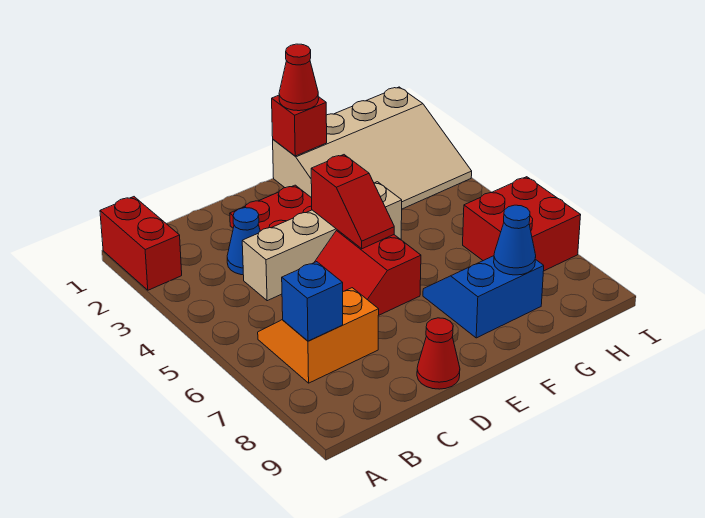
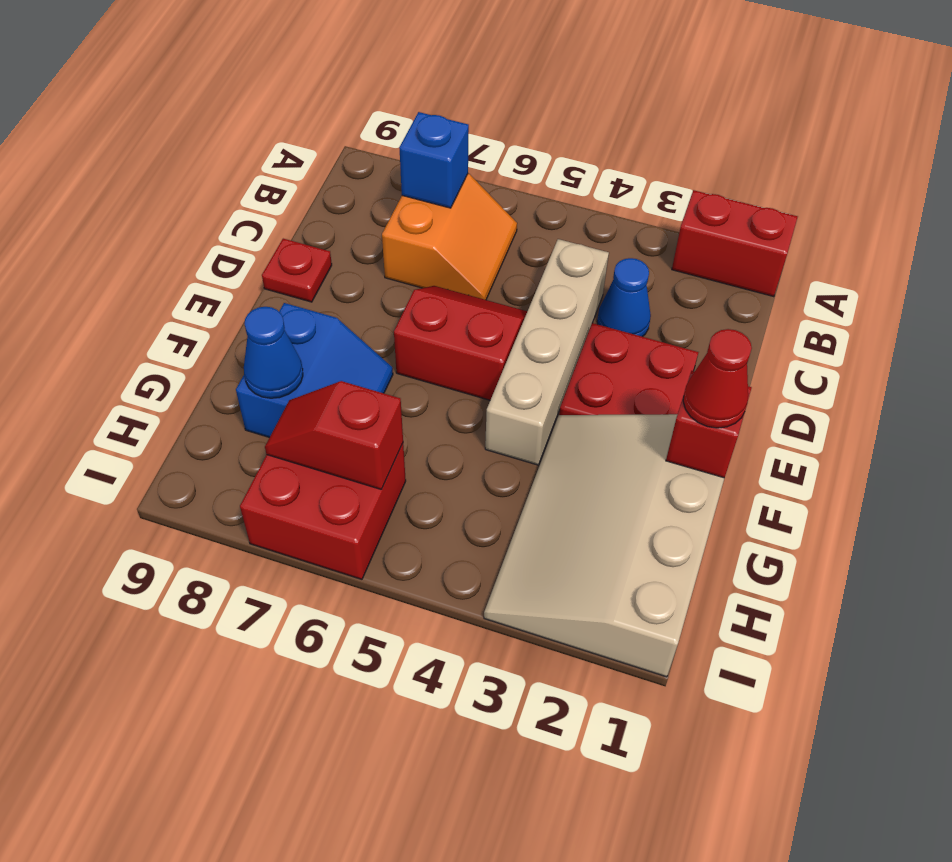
red 1x1 cone [417,318,460,389] -> red 1x1 plate [262,239,332,302]
red 1x2 slope [311,155,394,249] -> red 1x2 slope moved to [265,381,403,489]

